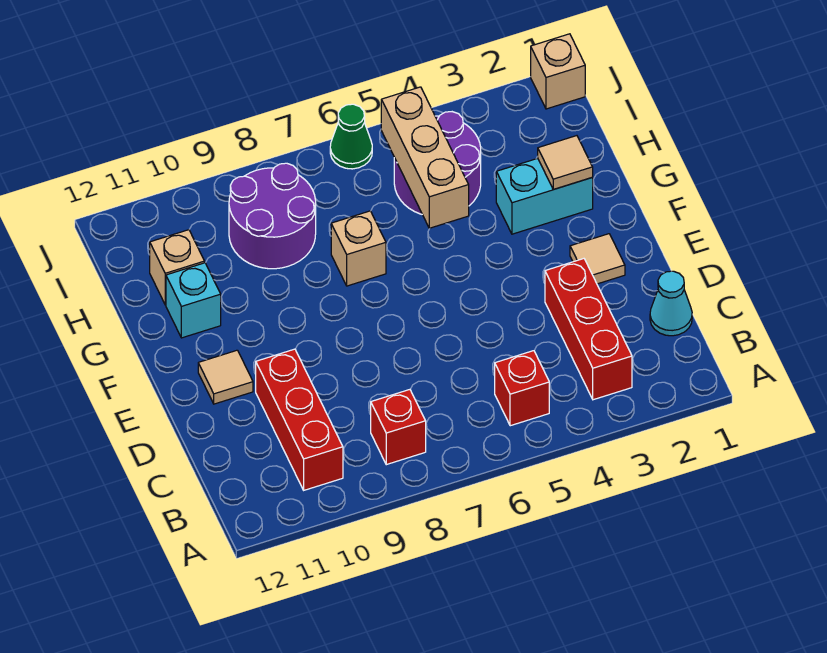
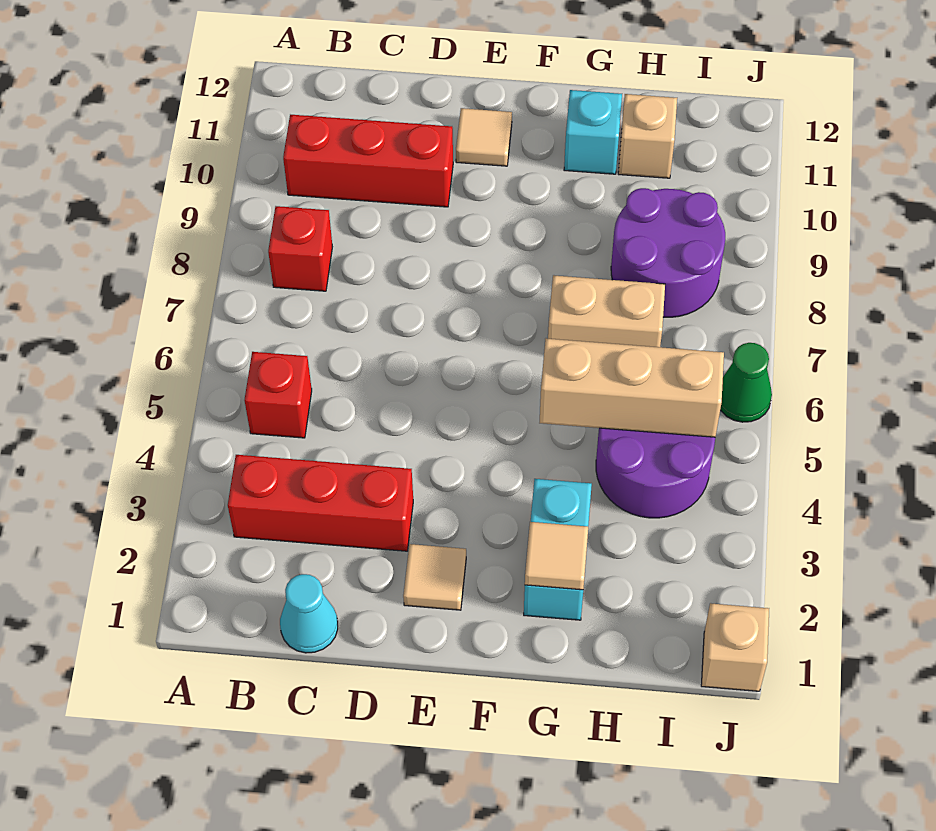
tan 1x1 brick [331,211,386,286] -> tan 1x2 brick [548,275,665,347]

